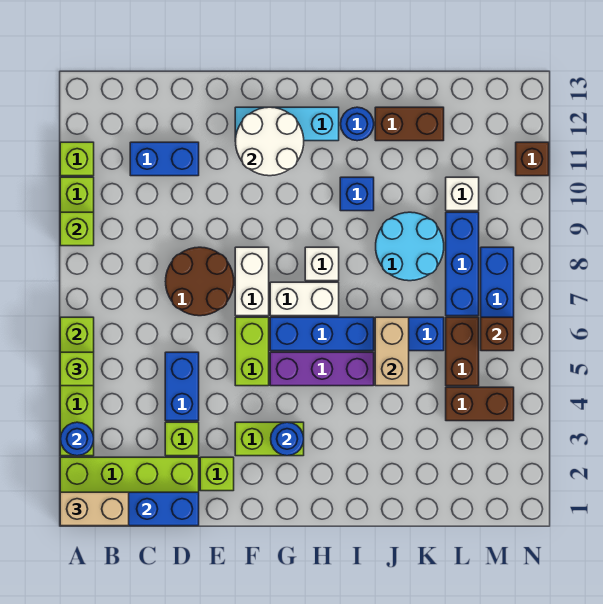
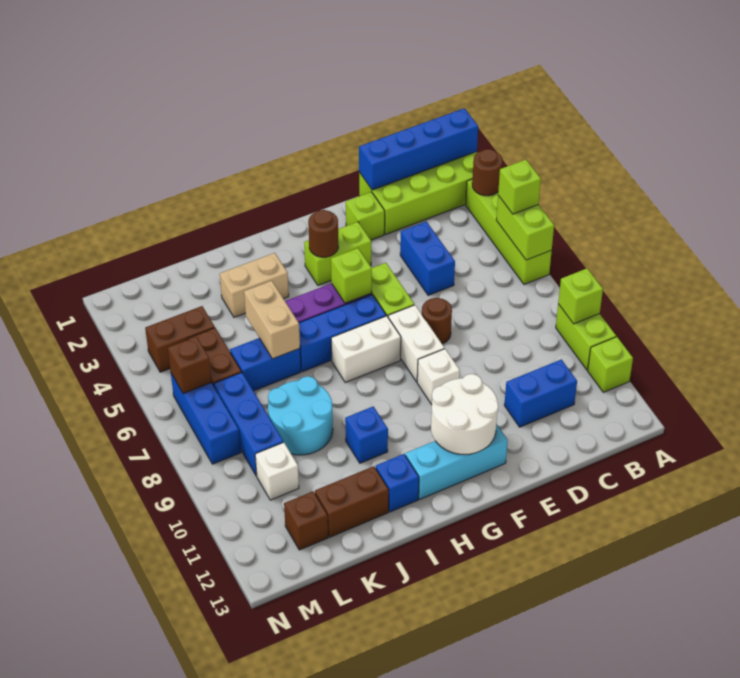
tan 1x2 brick [60,492,129,526] -> tan 1x2 brick moved to [220,253,289,317]
blue 1x1 round brick [61,422,94,456] -> brown 1x1 round brick [472,149,503,196]
lime 1x1 brick [165,422,199,456] -> lime 1x1 brick moved to [331,248,372,303]
brown 2x2 round brick [166,247,234,316] -> brown 1x1 round brick [422,298,452,344]
blue 1x1 round brick [271,422,304,456] -> brown 1x1 round brick [308,210,338,257]
white 1x1 brick [305,247,339,281] -> white 1x1 brick moved to [417,349,460,404]
blue 1x1 round brick [341,107,374,141] -> blue 1x1 brick [376,454,419,512]
brown 1x1 brick [516,142,549,176] -> brown 1x1 brick moved to [284,491,328,550]

